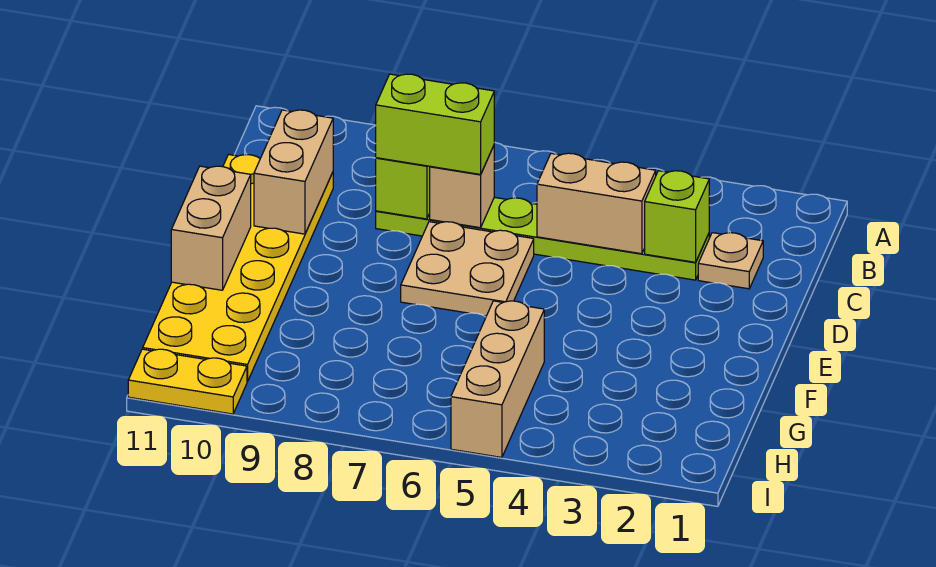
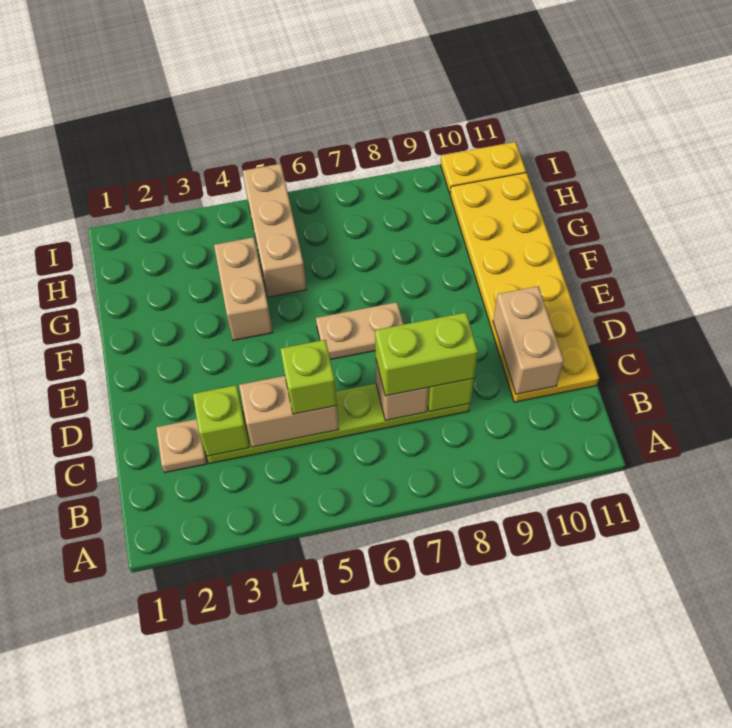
none -> lime 1x1 brick [281,340,337,414]
tan 2x2 plate [401,222,534,316] -> tan 1x2 plate [316,302,403,360]
tan 1x2 brick [171,166,251,290] -> tan 1x2 brick moved to [214,237,273,340]

